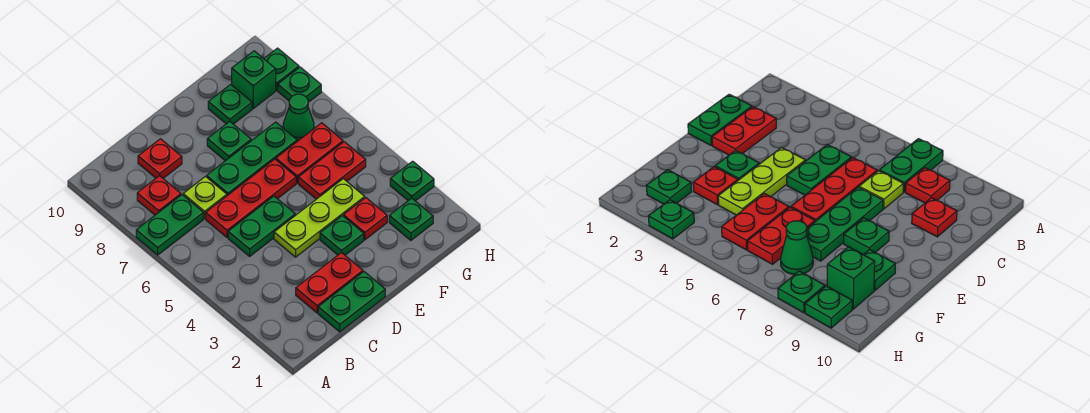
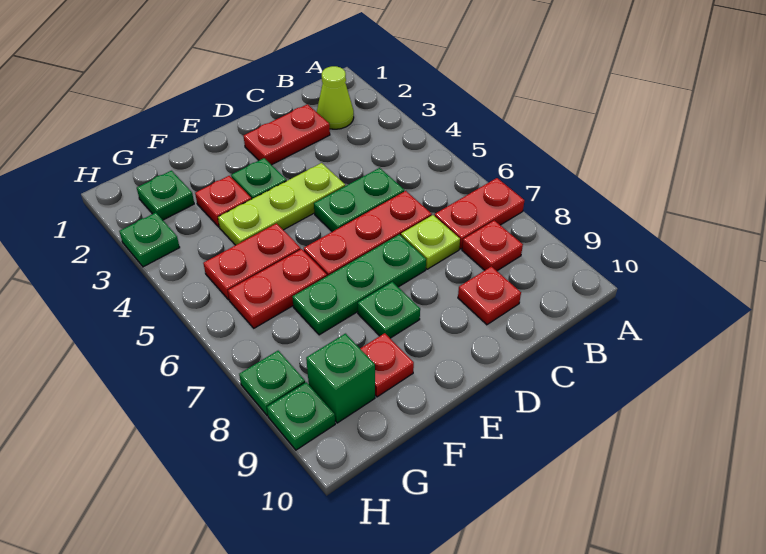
green 1x2 plate [136,195,203,255] -> red 1x2 plate [435,178,524,249]
none -> lime 1x1 cone [317,66,354,129]
green 1x2 plate [318,272,385,332] -> none
green 1x1 plate [208,84,252,124] -> red 1x1 plate [360,333,414,397]
green 1x1 cone [283,94,314,141] -> none

